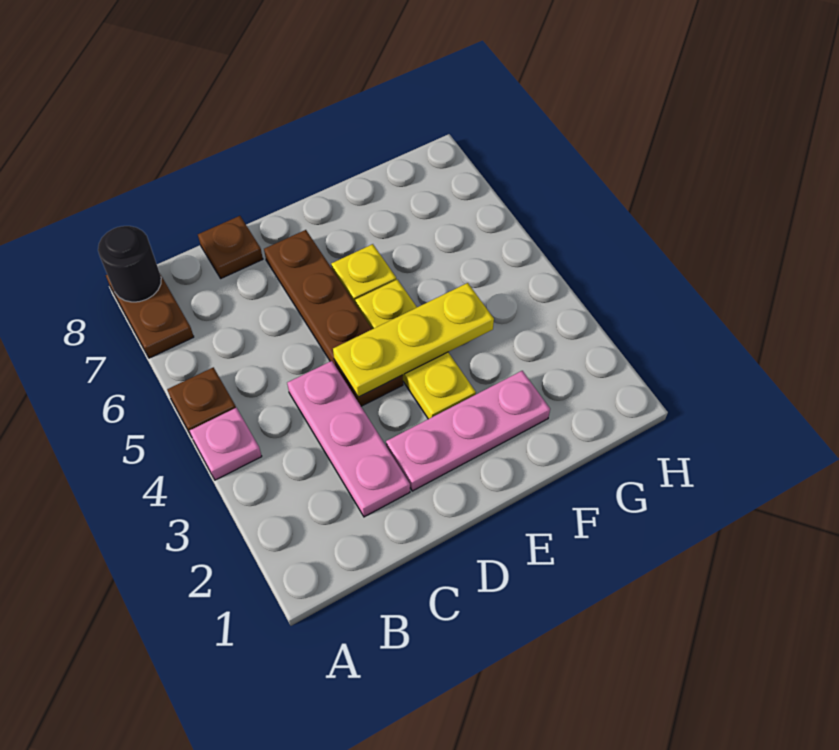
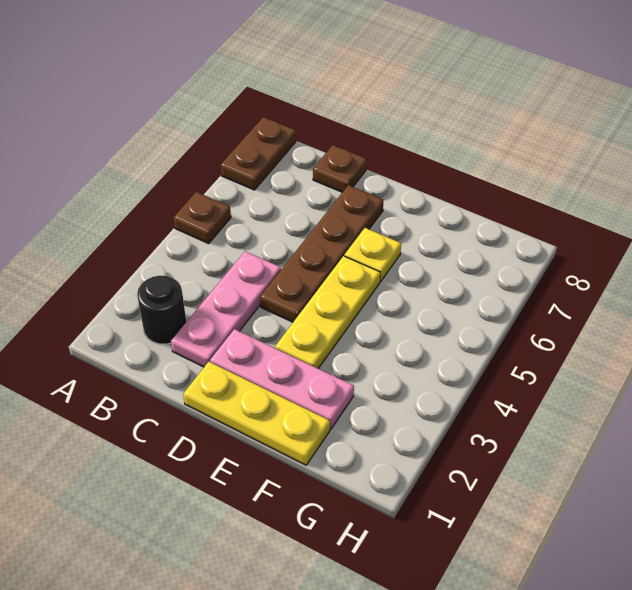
pink 1x1 plate [190,408,262,480] -> none
black 1x1 round brick [98,226,161,302] -> black 1x1 round brick moved to [137,275,186,344]
yellow 1x3 plate [333,283,494,397] -> yellow 1x3 plate moved to [183,362,330,465]

